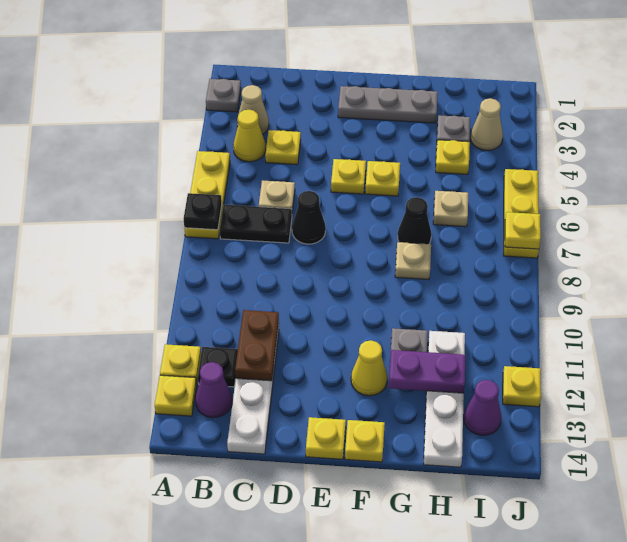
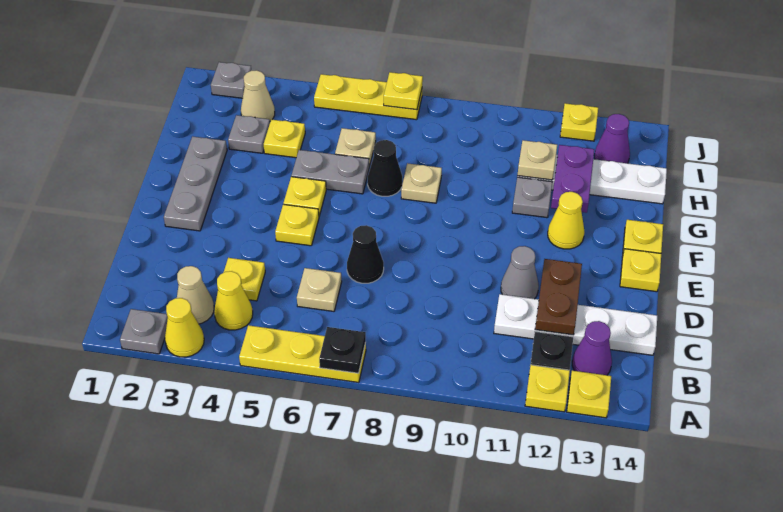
none -> yellow 1x1 cone [165,298,204,357]
black 1x2 plate [220,205,292,243] -> none
brown 1x2 plate [235,310,279,381] -> brown 1x2 plate turned to [535,259,582,335]
none -> grey 1x1 cone [501,246,539,299]
none -> grey 1x2 plate [291,150,369,194]
none -> tan 1x1 plate [517,140,557,180]
none -> grey 1x1 plate [211,62,251,98]

